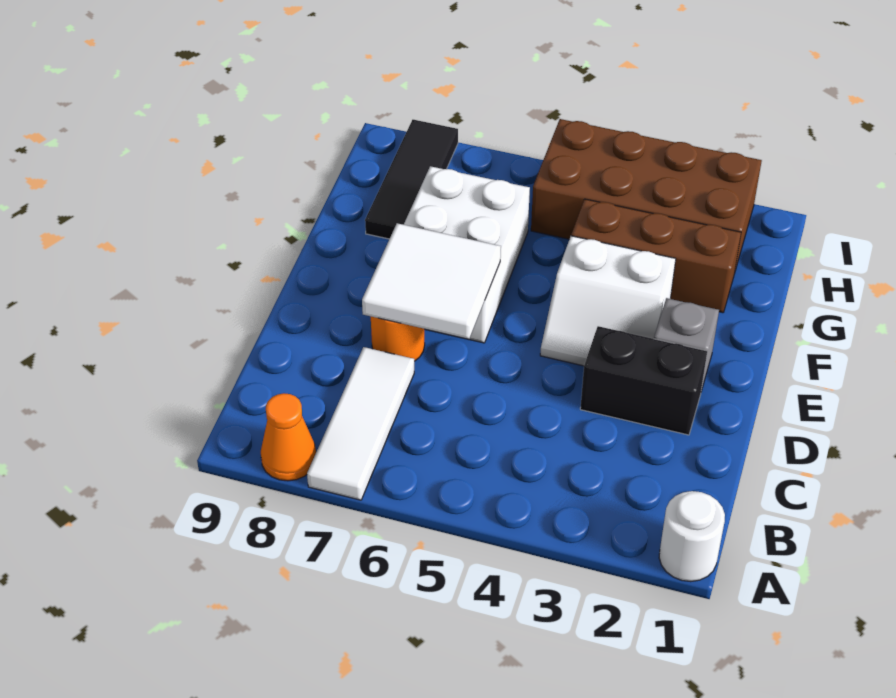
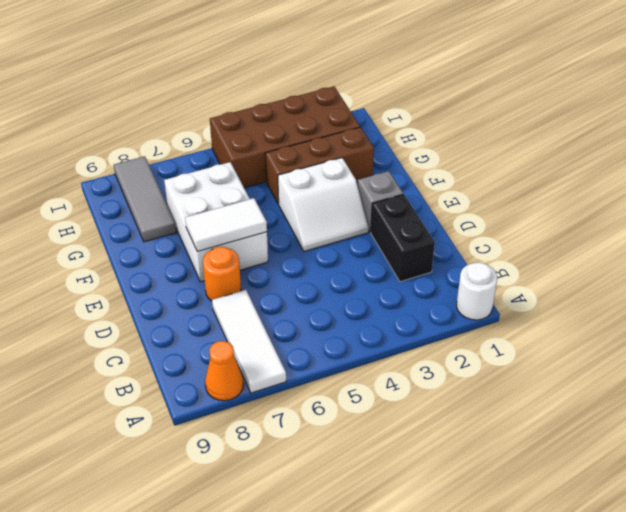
black 1x2 brick [580,326,708,435] -> black 1x2 brick turned to [371,194,435,282]
white 2x2 tile [362,223,501,339] -> white 1x2 tile [185,198,267,251]
black 1x3 tile [365,120,458,239] -> grey 1x3 tile [114,156,176,242]

